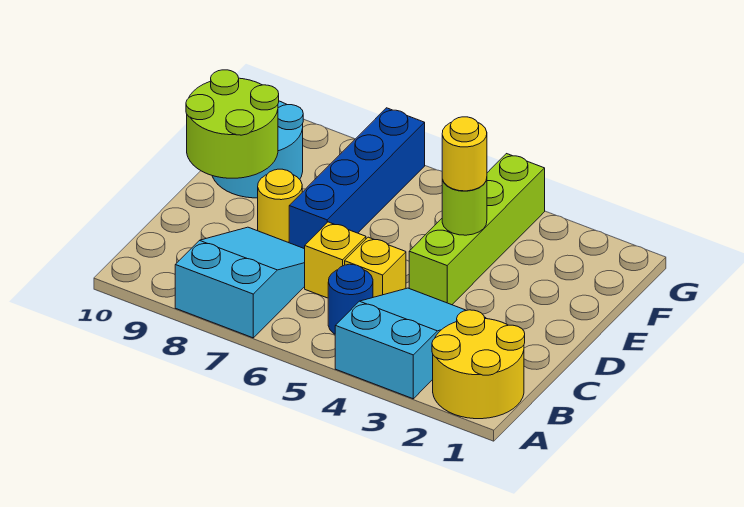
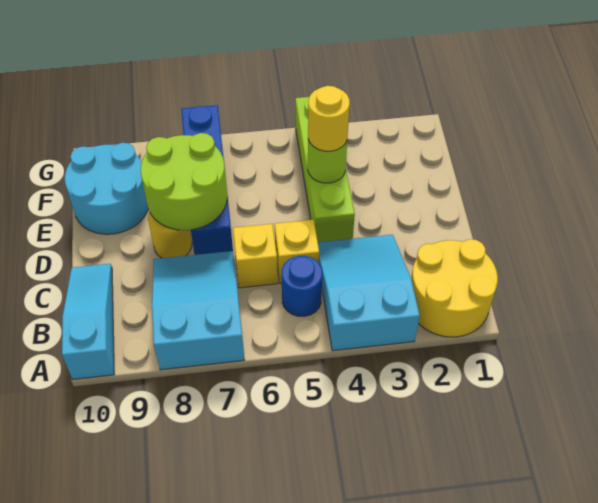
none -> cyan 1x3 slope [62,264,114,379]
lime 2x2 round brick [186,70,279,178] -> lime 2x2 round brick moved to [140,133,227,230]

